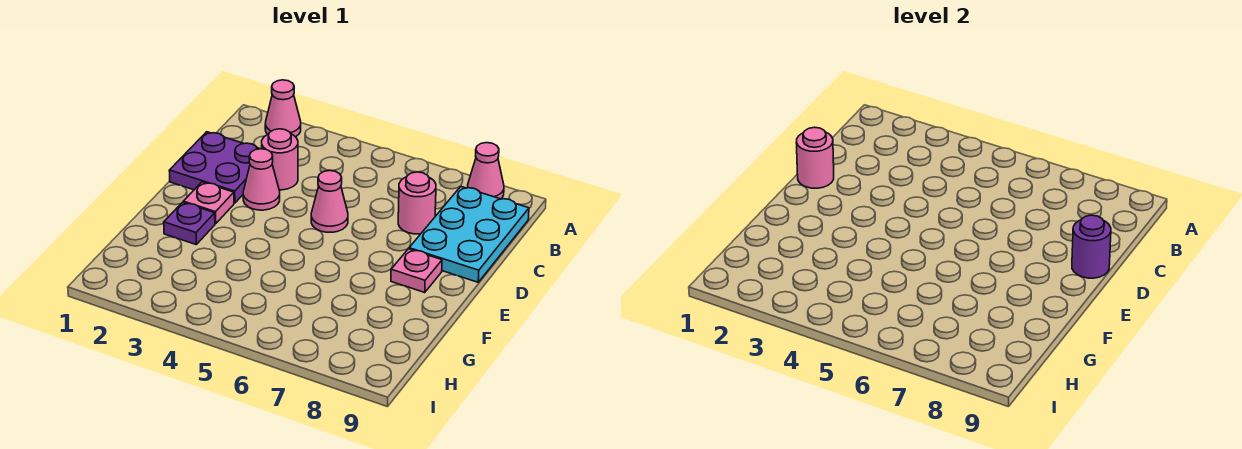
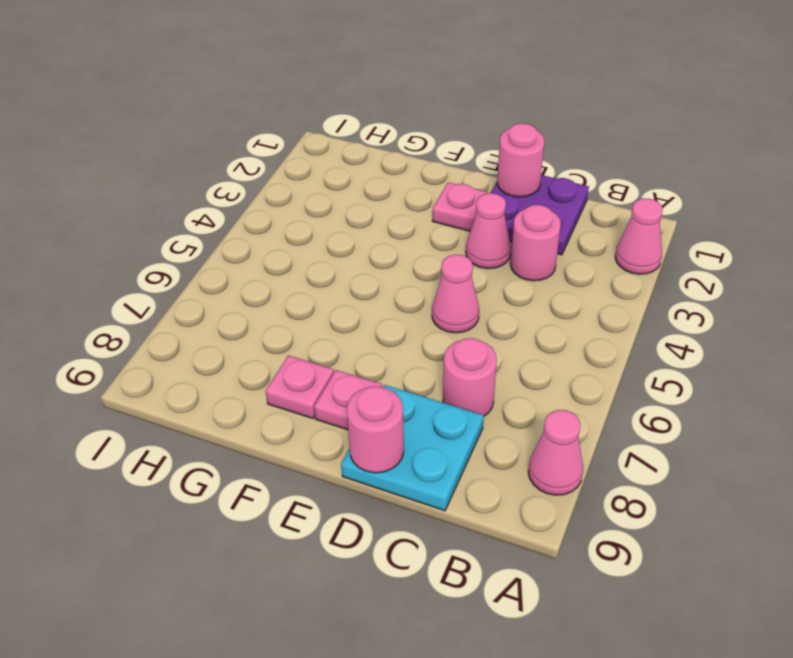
cyan 2x3 plate [409,187,529,282] -> cyan 2x2 plate [341,385,484,511]
purple 1x1 round brick [1072,215,1111,278] -> pink 1x1 round brick [347,386,404,473]
purple 1x1 plate [164,202,215,244] -> none
none -> pink 1x1 plate [266,355,334,418]

